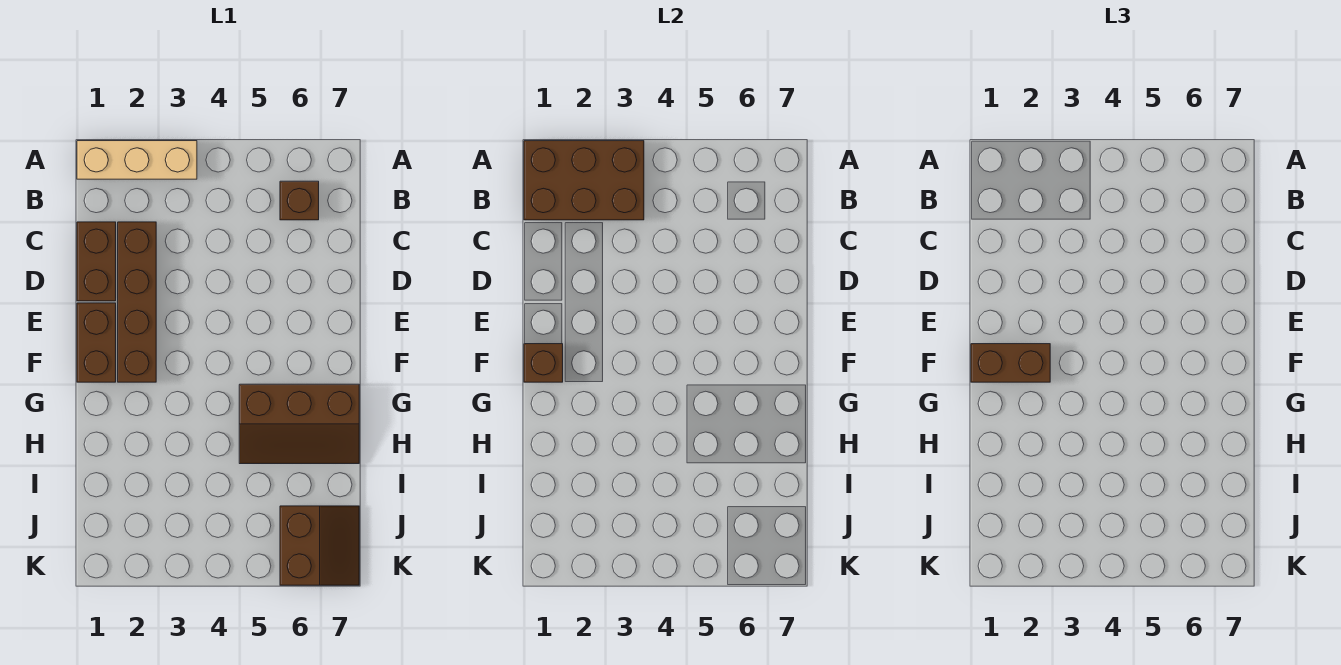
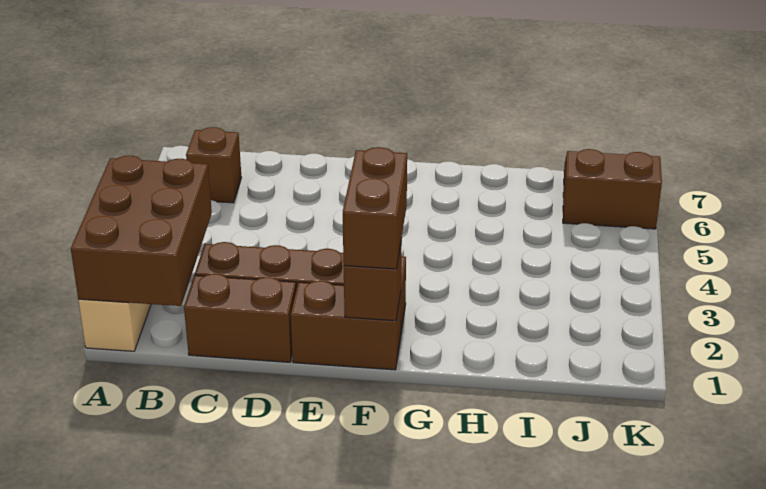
brown 2x3 slope [239,384,359,464] -> none

